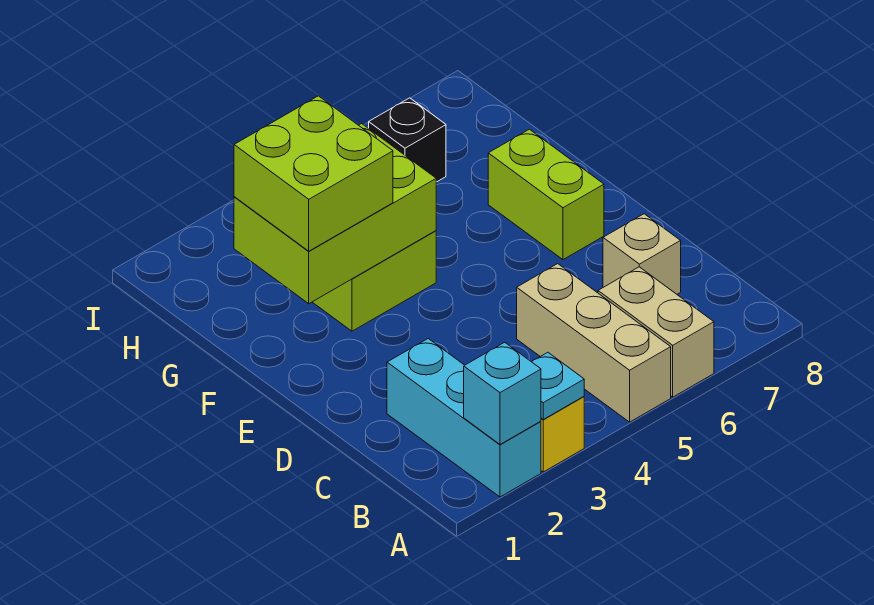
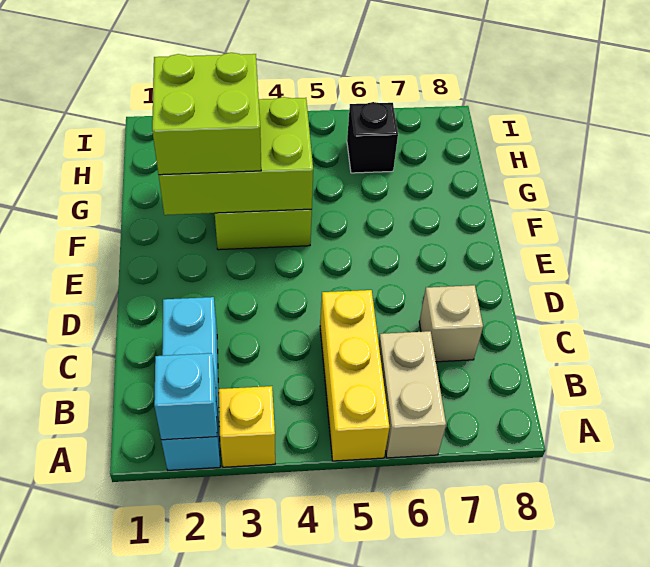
cyan 1x1 plate [532,352,584,419] -> none
tan 1x3 brick [517,264,671,422] -> yellow 1x3 brick [320,290,390,461]
lime 1x2 brick [488,129,604,260] -> none

